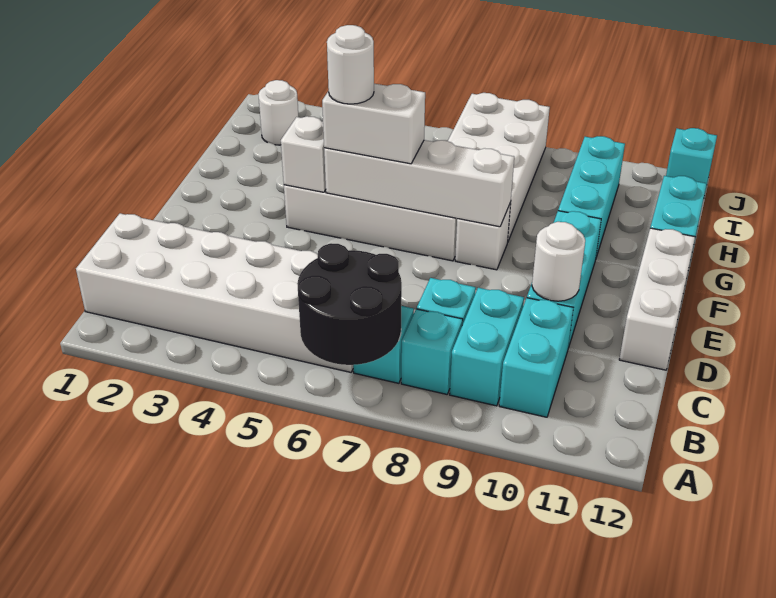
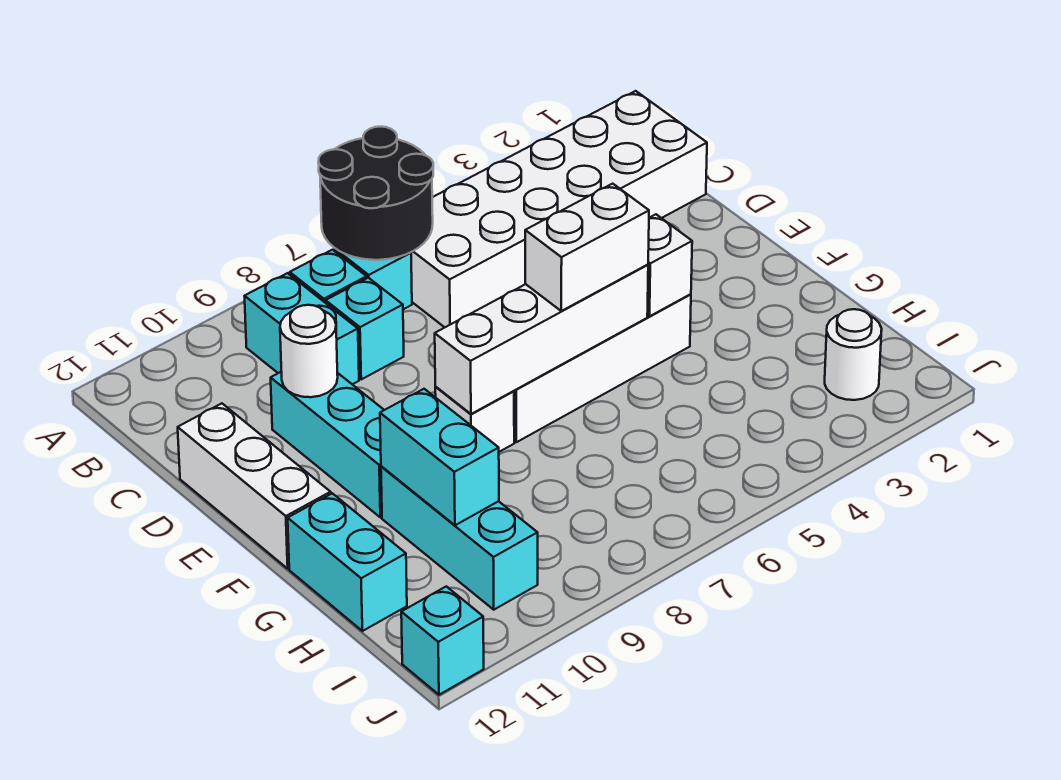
cyan 1x2 brick [499,298,573,417] -> cyan 1x2 brick moved to [380,389,499,525]
white 1x1 round brick [327,25,374,104] -> none
white 2x4 brick [448,93,550,243] -> none

